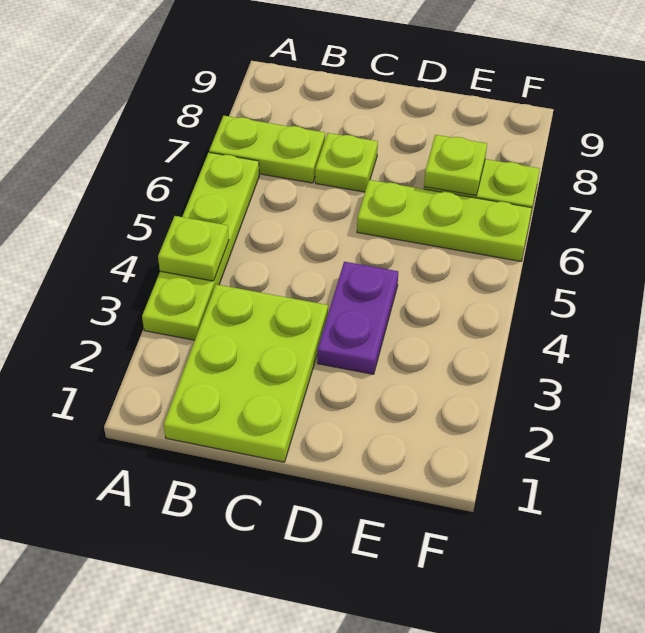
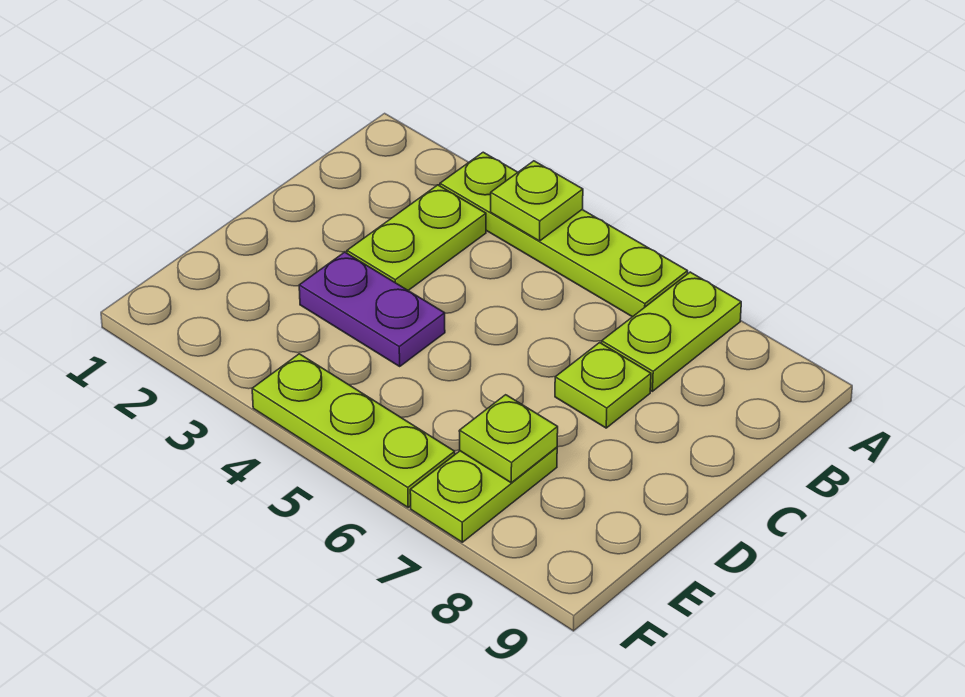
lime 2x3 plate [164,284,328,462] -> lime 1x2 plate [347,185,486,290]
lime 1x3 plate [357,180,532,261] -> lime 1x3 plate turned to [252,354,455,508]

